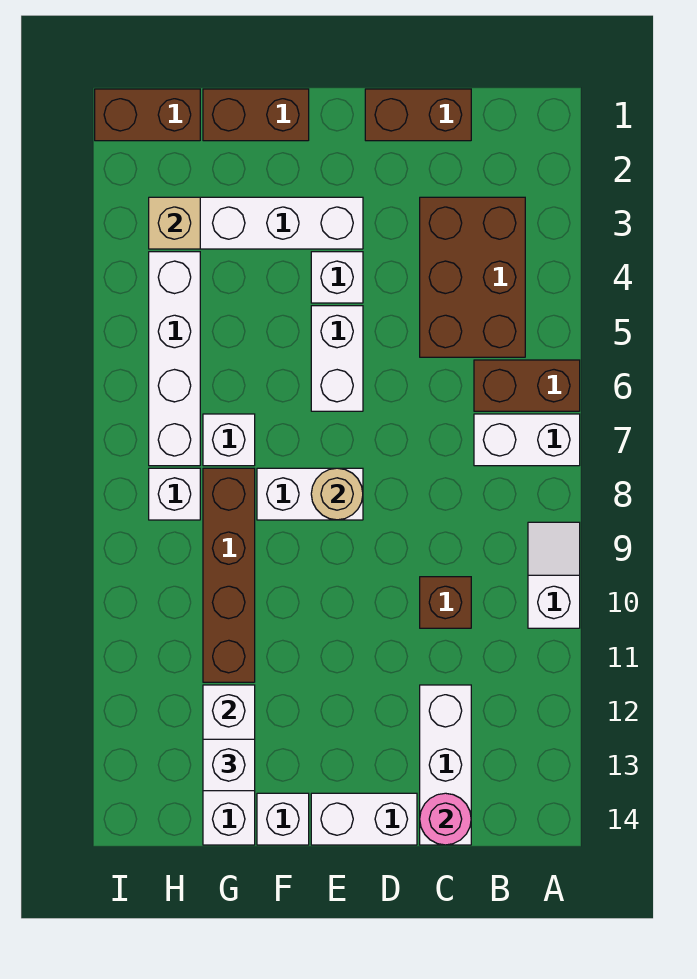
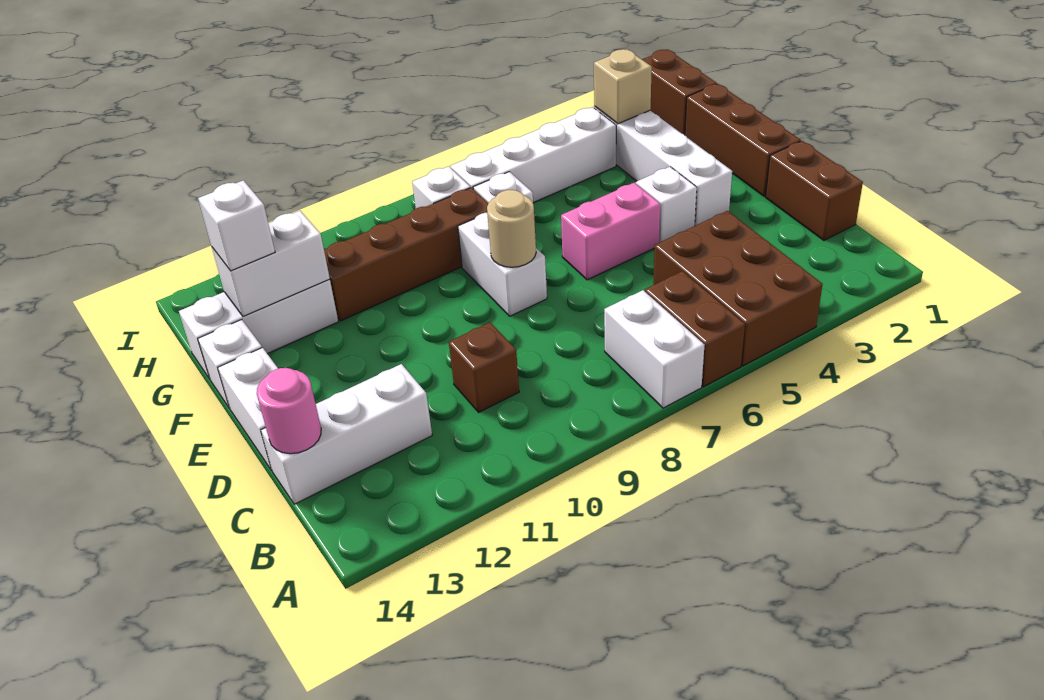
white 1x2 slope [528,522,580,628] -> none
brown 2x3 brick [420,197,525,357] -> brown 2x3 brick turned to [653,211,823,366]
white 1x2 brick [311,306,363,411] -> pink 1x2 brick [561,183,660,280]
brown 1x2 brick [203,89,309,141] -> brown 1x3 brick [685,84,801,196]

